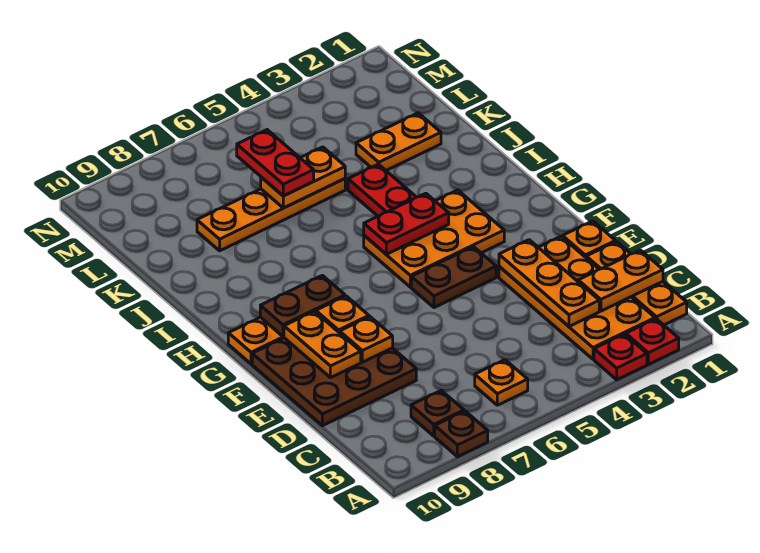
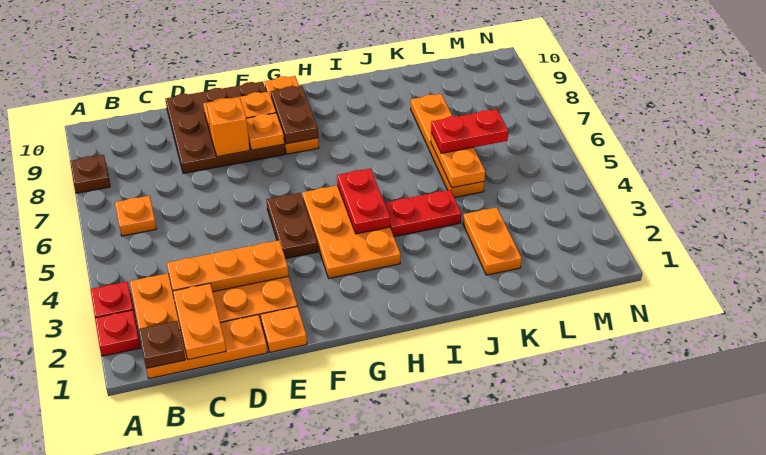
brown 1x1 plate [411,390,464,436] -> brown 1x1 plate moved to [139,321,185,369]
orange 1x1 plate [340,317,393,362] -> orange 1x1 brick [207,97,250,157]

